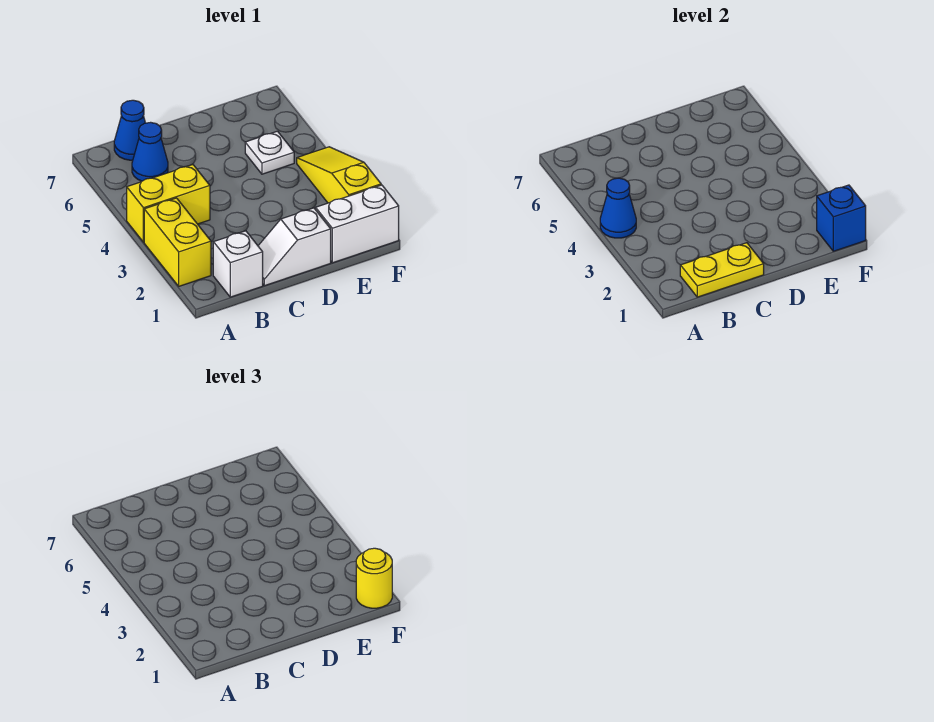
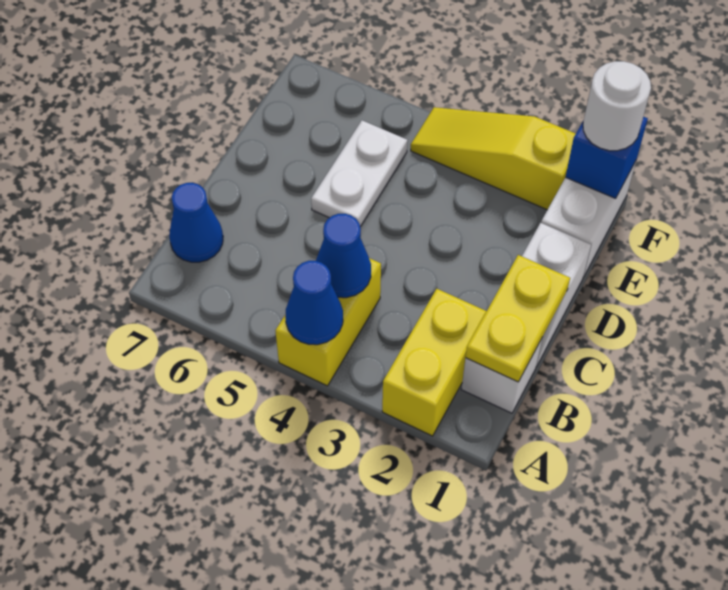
yellow 1x2 brick [144,198,211,286] -> yellow 1x2 brick turned to [382,289,487,436]
blue 1x1 cone [132,122,168,181] -> blue 1x1 cone moved to [316,214,371,298]
white 1x1 plate [245,131,294,174] -> white 1x2 plate [311,120,408,227]
yellow 1x1 round brick [356,548,392,608] -> white 1x1 round brick [583,61,651,151]

